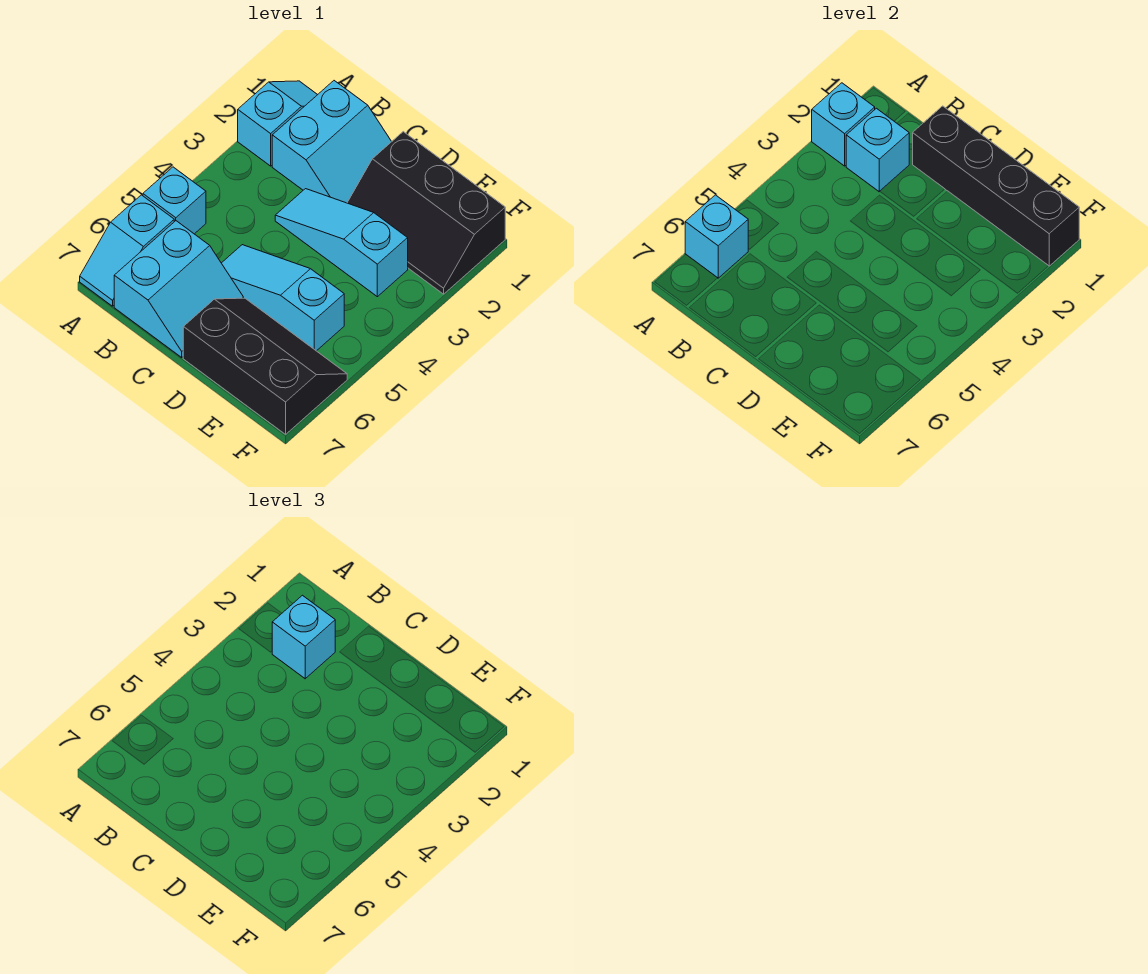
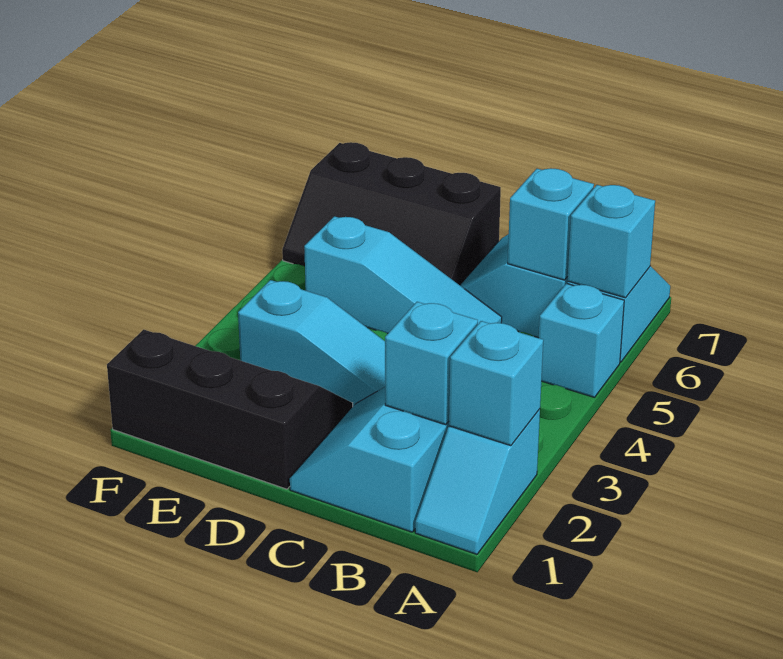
cyan 1x1 brick [272,595,335,679] -> cyan 1x1 brick moved to [508,168,594,280]
black 1x4 brick [913,106,1079,266] -> none

